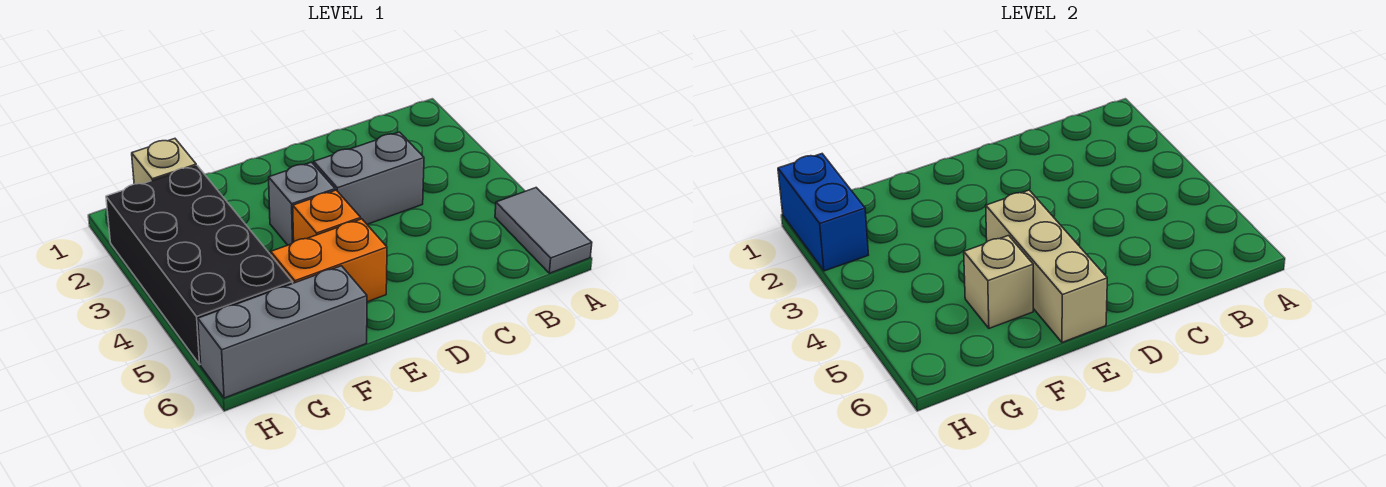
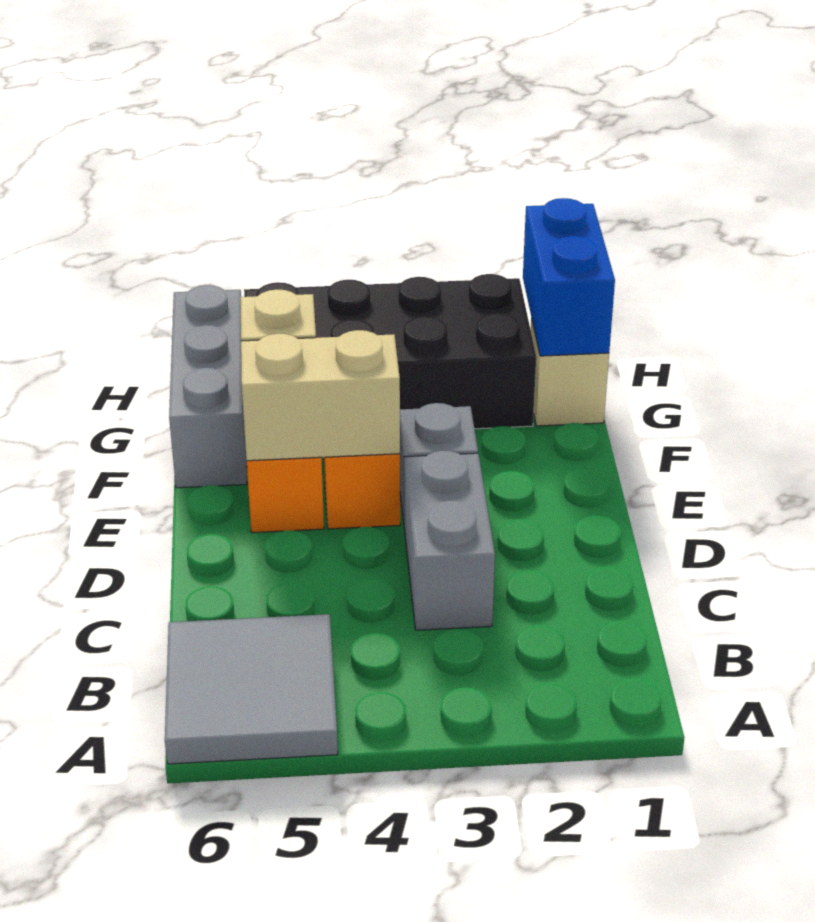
grey 1x2 tile [495,188,592,273] -> grey 2x2 tile [165,614,338,764]
tan 1x3 brick [986,190,1107,342] -> tan 1x2 brick [241,330,400,461]
blue 1x2 brick [778,154,868,271] -> blue 1x2 brick turned to [523,198,615,356]

